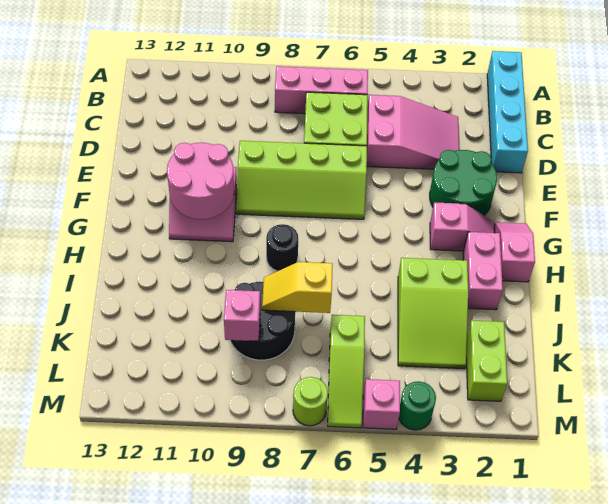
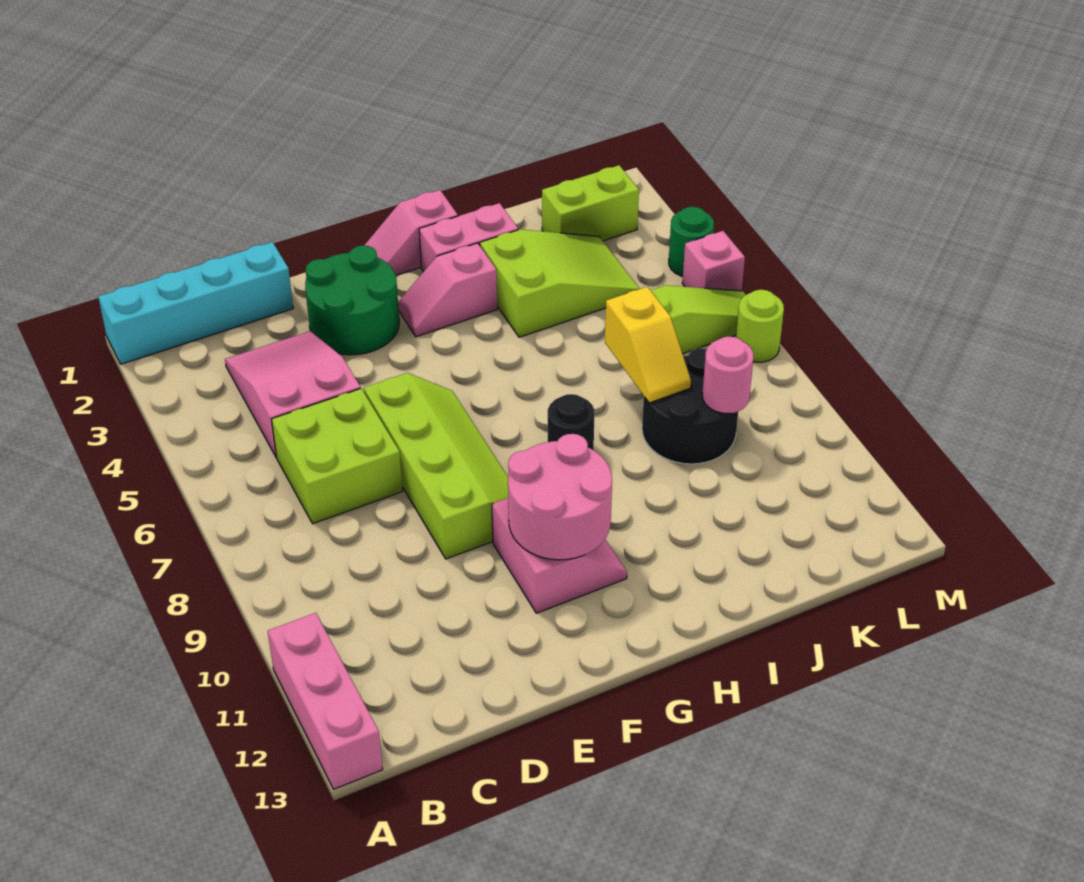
pink 1x3 brick [275,66,368,114] -> pink 1x3 brick moved to [268,613,383,789]
pink 1x2 slope [430,202,494,251] -> pink 1x2 slope turned to [398,243,497,337]
pink 1x1 brick [224,290,260,341] -> pink 1x1 round brick [702,336,754,413]

